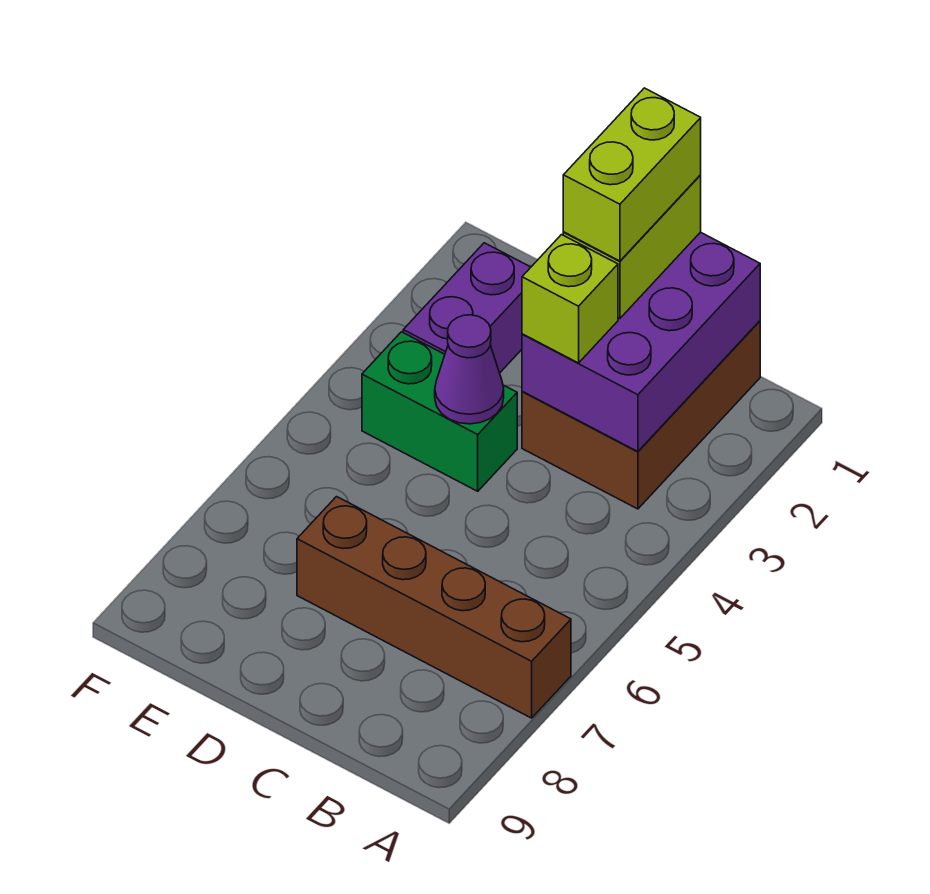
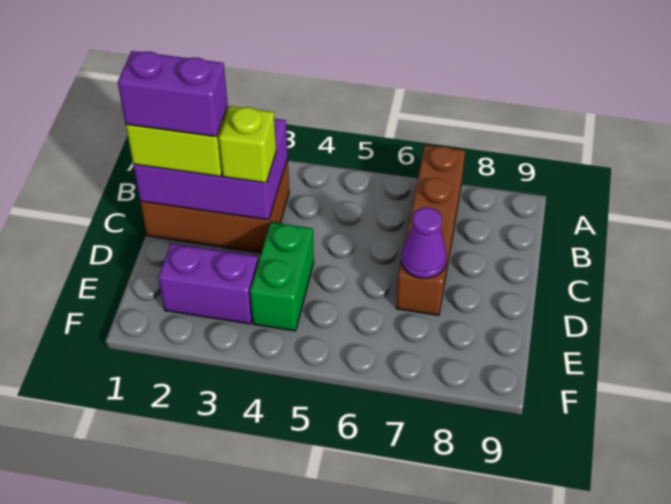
lime 1x2 brick [563,88,701,261] -> purple 1x2 brick [118,51,228,137]
purple 1x1 cone [435,315,504,424] -> purple 1x1 cone moved to [402,208,446,278]

